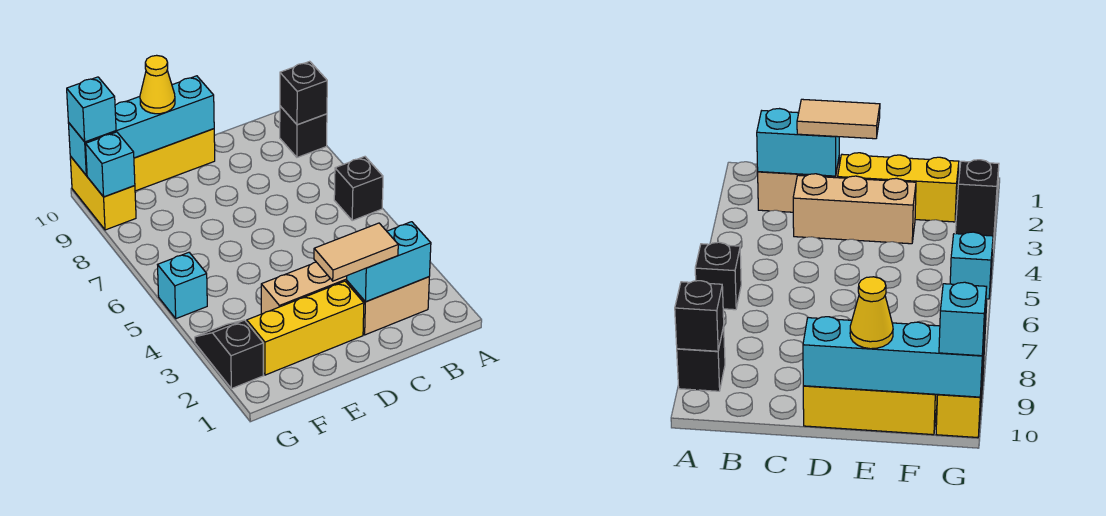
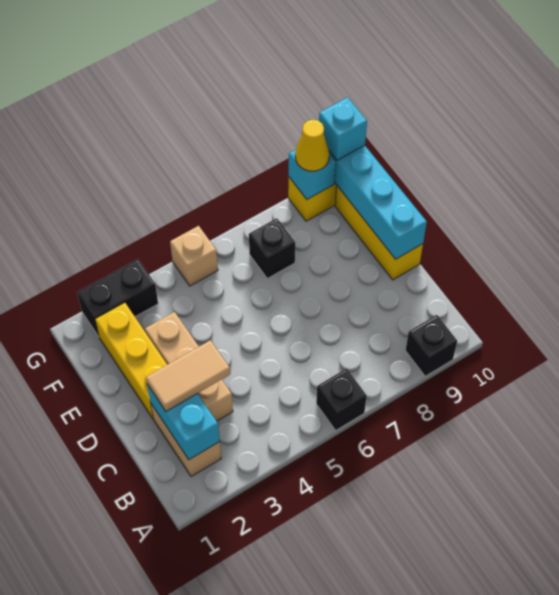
black 1x1 brick [280,61,327,125] -> black 1x1 brick moved to [249,218,295,278]
tan 1x2 tile [314,223,398,281] -> tan 1x2 tile turned to [146,340,230,411]
yellow 1x1 cone [140,55,175,114] -> yellow 1x1 cone moved to [295,120,329,171]
black 1x2 slope [195,320,264,389] -> black 1x2 brick [77,259,158,337]
cyan 1x1 brick [158,253,207,319] -> tan 1x1 brick [170,226,218,286]

